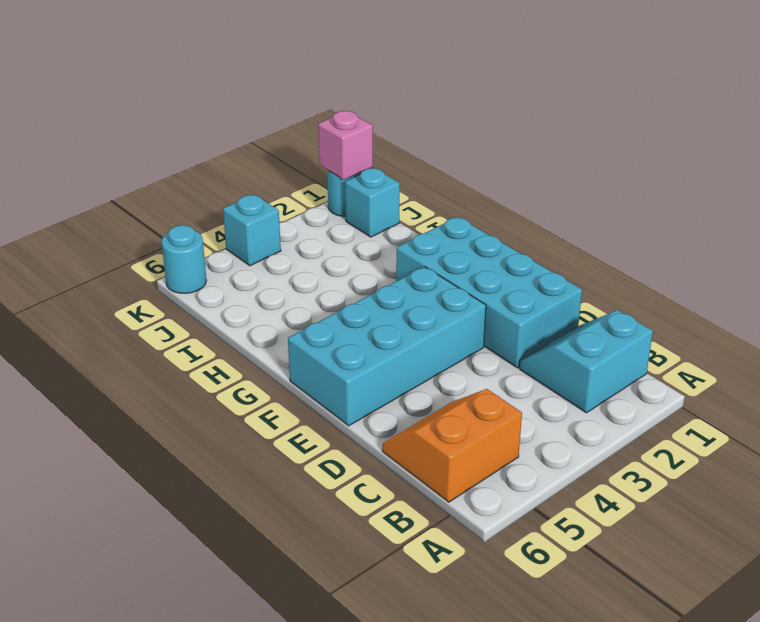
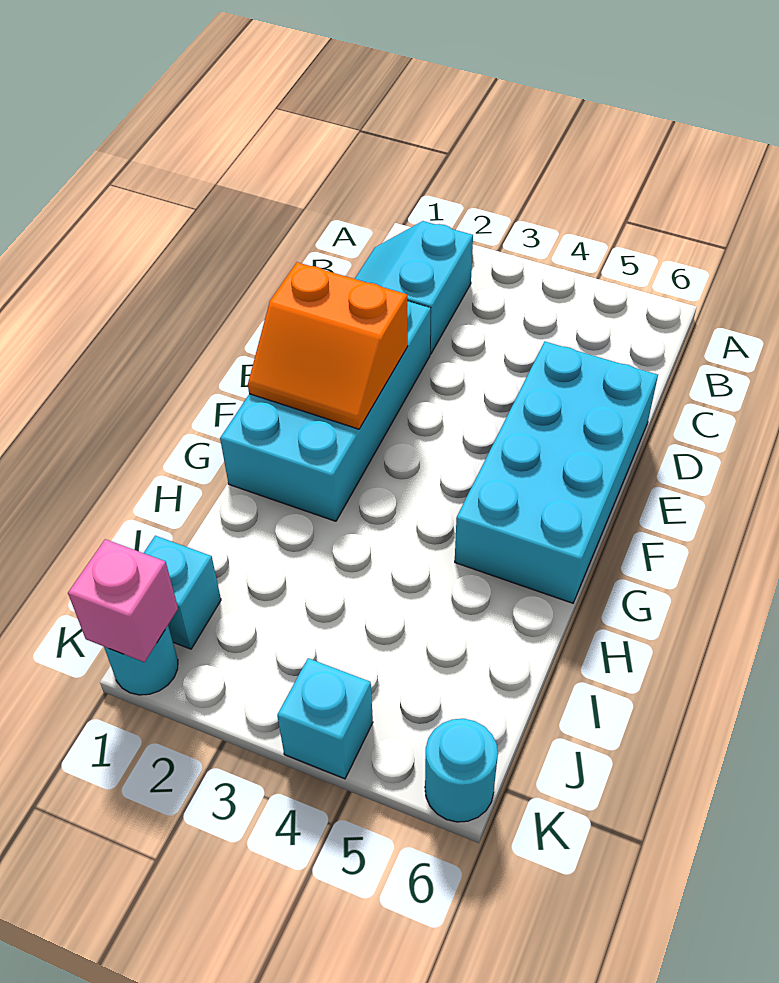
cyan 2x2 slope [519,310,653,413] -> cyan 2x2 slope turned to [355,221,473,354]
orange 2x2 slope [382,389,522,502] -> orange 2x2 slope moved to [248,262,408,429]
cyan 2x4 brick [288,267,486,426] -> cyan 2x4 brick turned to [455,342,658,603]

